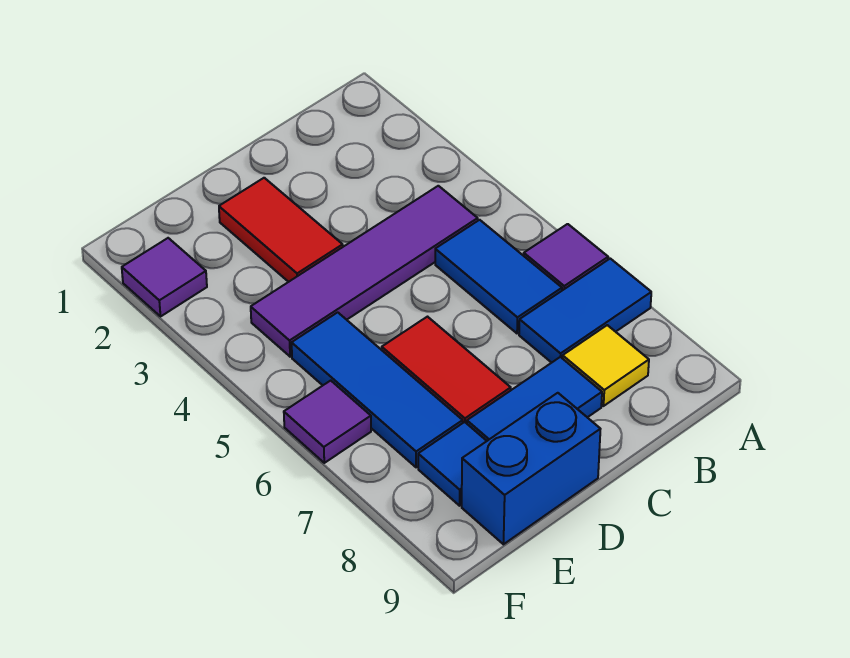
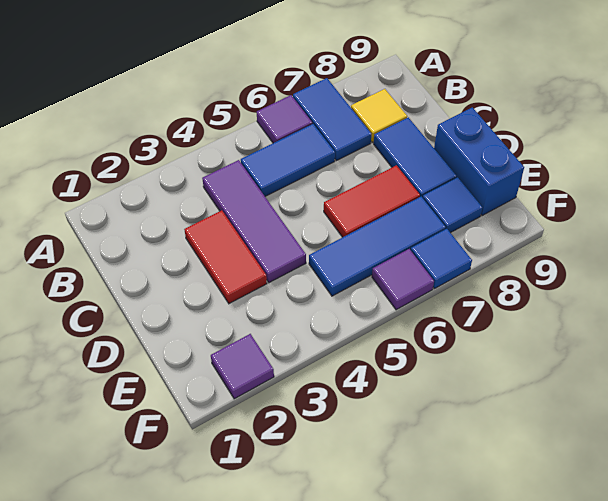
purple 1x4 tile [251,186,478,357] -> purple 1x3 tile [202,160,306,283]
red 1x2 tile [219,178,343,282] -> red 1x2 tile turned to [184,210,267,304]
none -> blue 1x1 tile [411,229,472,289]

